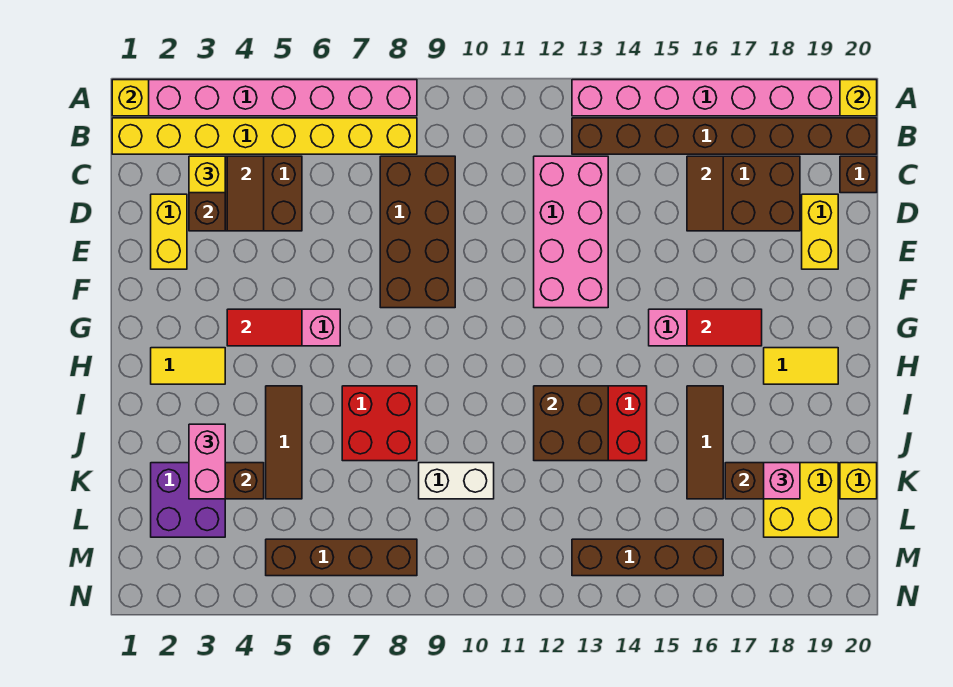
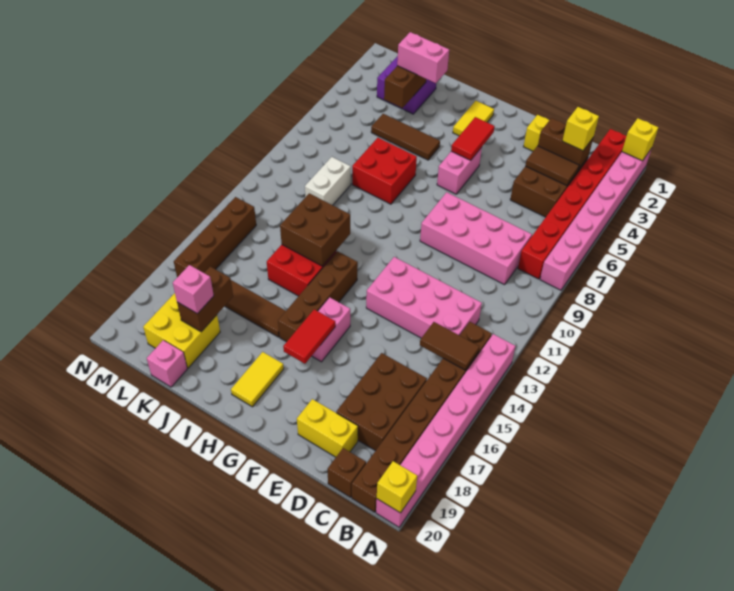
yellow 1x8 brick [112,118,417,154] -> red 1x8 brick [518,129,626,279]
brown 2x4 brick [380,156,455,308] -> pink 2x4 brick [420,192,532,285]
brown 1x2 tile [687,156,723,231] -> brown 1x2 tile moved to [420,322,479,370]
yellow 1x1 brick [840,463,877,499] -> pink 1x1 brick [147,340,187,387]
brown 1x4 brick [266,539,417,576] -> brown 1x4 brick moved to [278,251,358,342]

